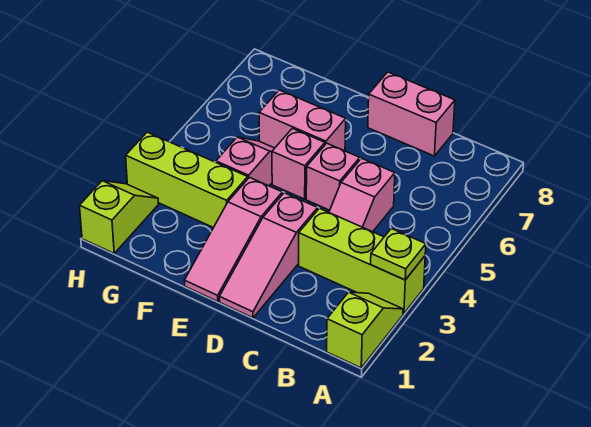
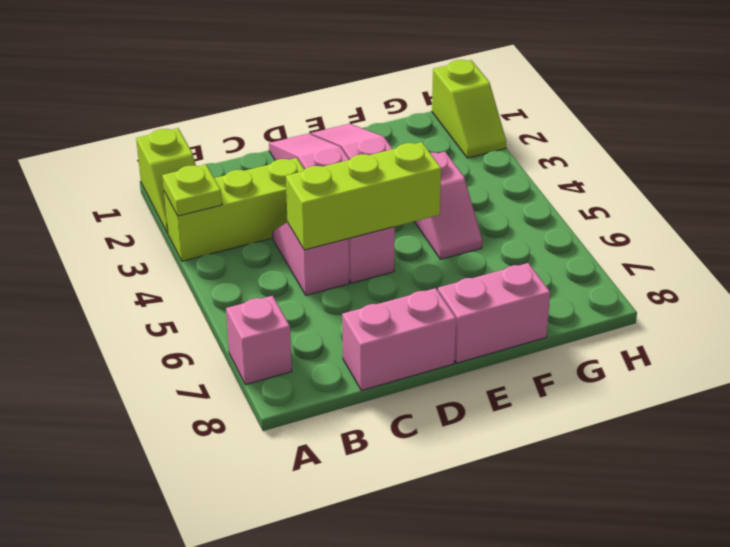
pink 1x1 brick [272,128,325,199] -> pink 1x1 brick moved to [226,296,292,385]
pink 1x2 brick [259,90,346,151] -> pink 1x2 brick moved to [438,263,550,363]
lime 1x3 brick [126,132,248,228] -> lime 1x3 brick moved to [286,142,441,250]

